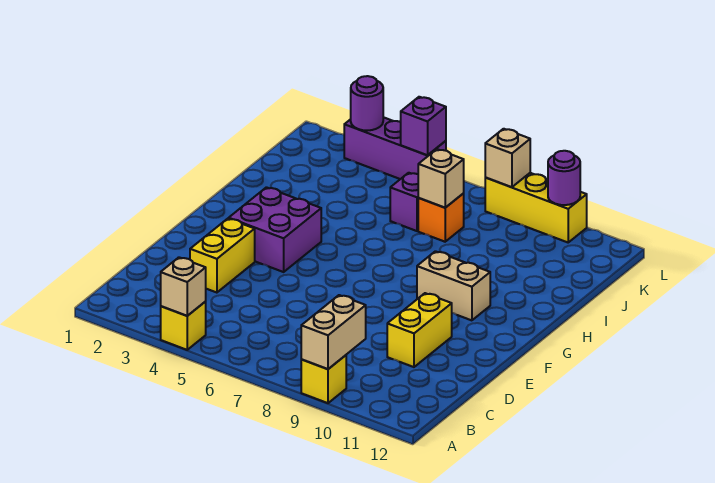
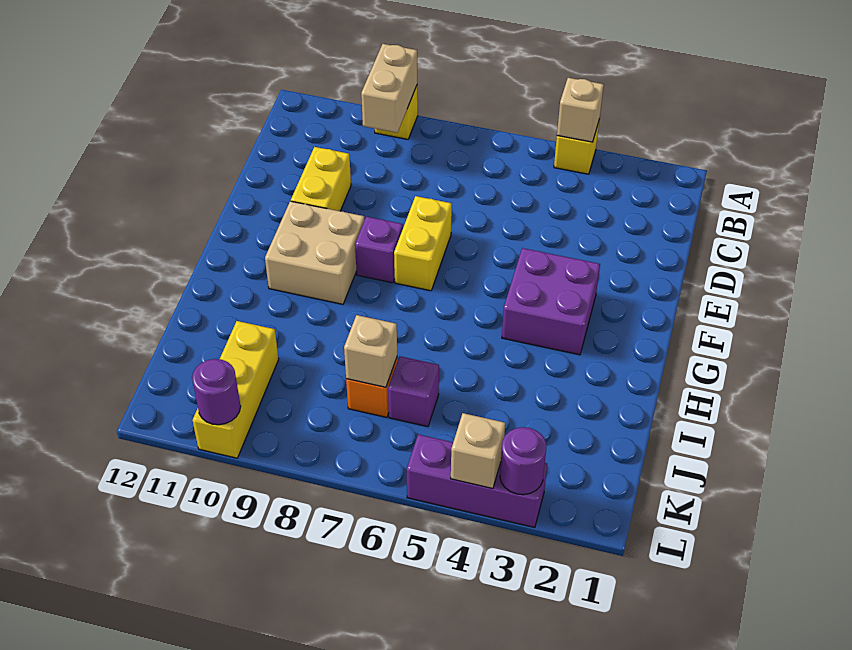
yellow 1x2 brick [190,219,255,293] -> yellow 1x2 brick moved to [394,196,452,291]
tan 1x2 brick [417,251,490,320] -> tan 2x2 brick [265,201,364,304]
purple 1x1 brick [401,97,446,155] -> purple 1x1 brick moved to [355,217,403,283]
yellow 1x3 brick [485,173,587,242] -> yellow 1x3 brick turned to [193,321,279,458]
tan 1x1 brick [485,129,530,187] -> tan 1x1 brick moved to [451,413,505,489]

